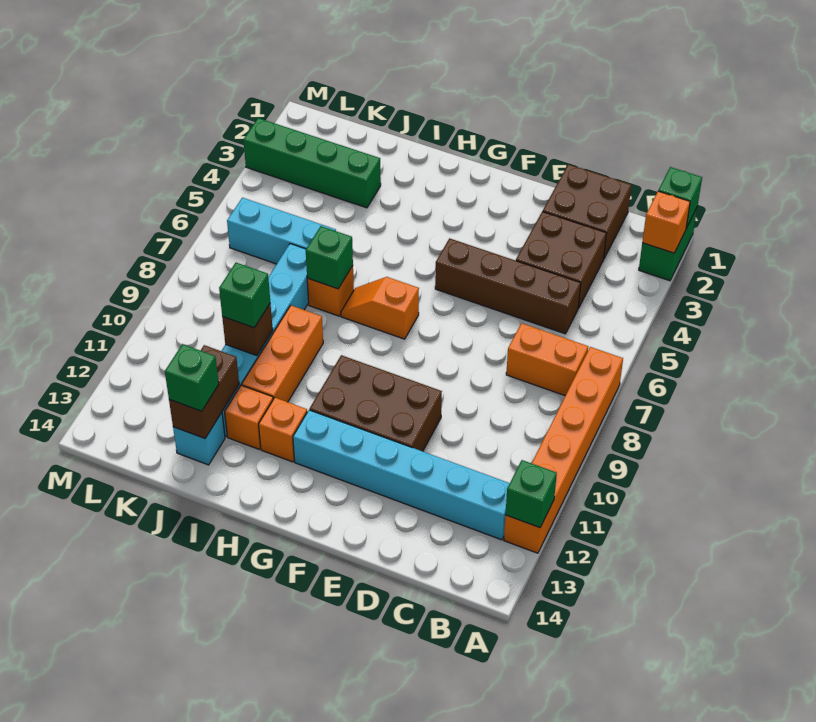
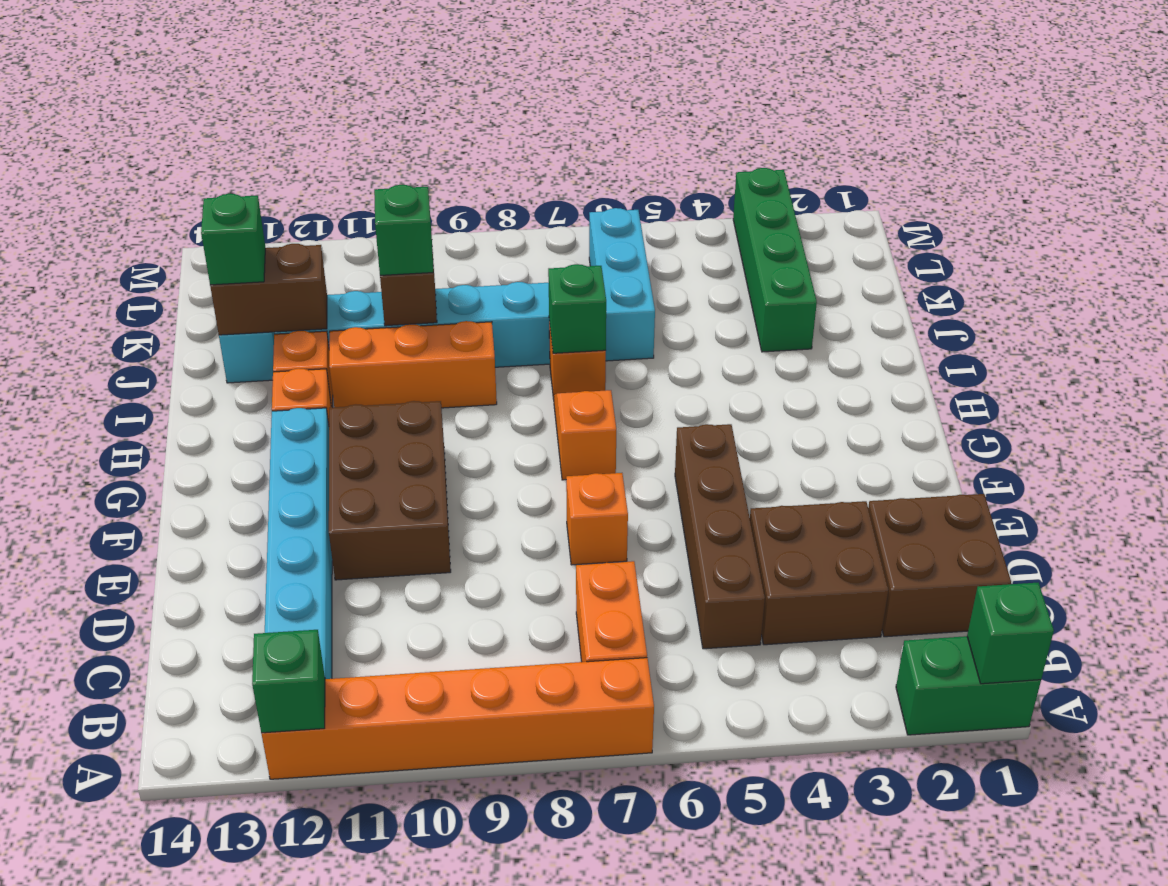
orange 1x1 brick [642,191,690,253] -> orange 1x1 brick moved to [566,473,628,565]

